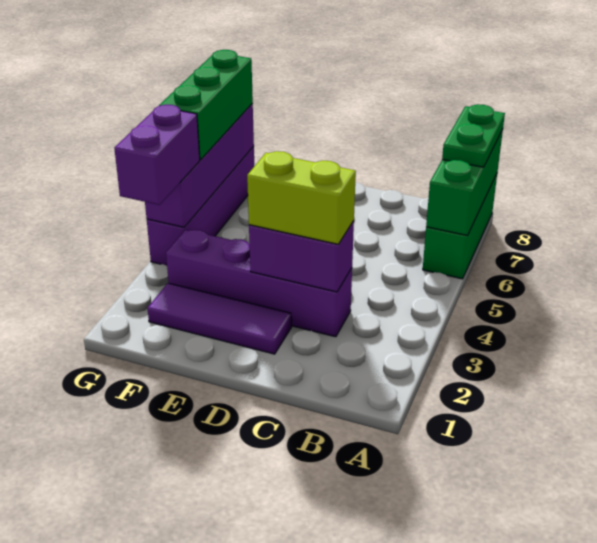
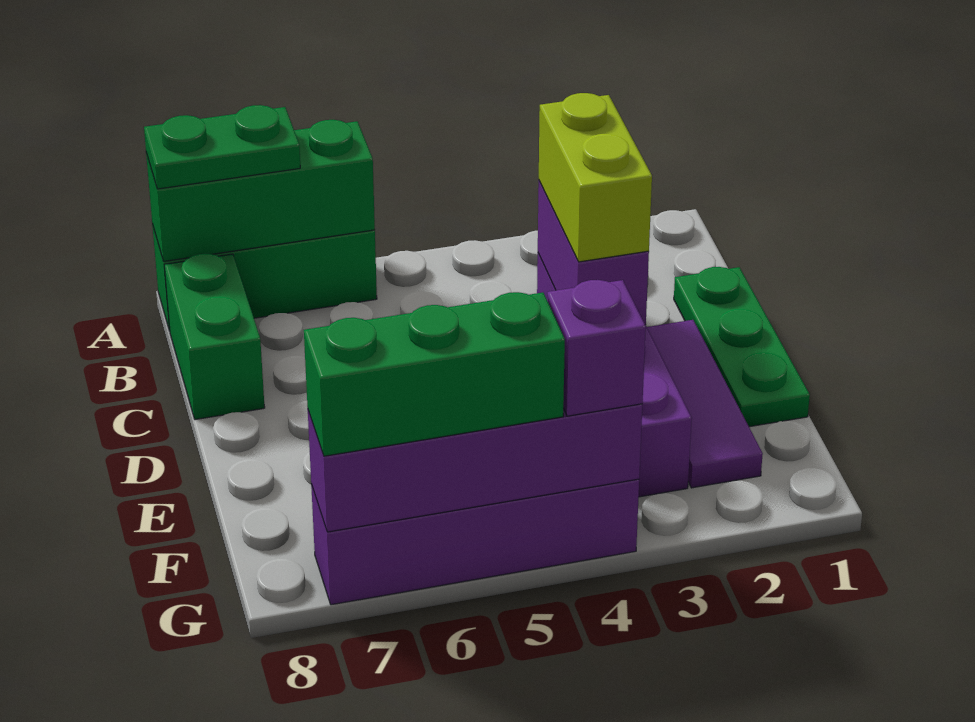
none -> green 1x2 brick [164,254,265,420]
none -> green 1x3 plate [674,267,810,427]
purple 1x2 brick [114,105,200,205] -> purple 1x1 brick [547,280,646,416]

